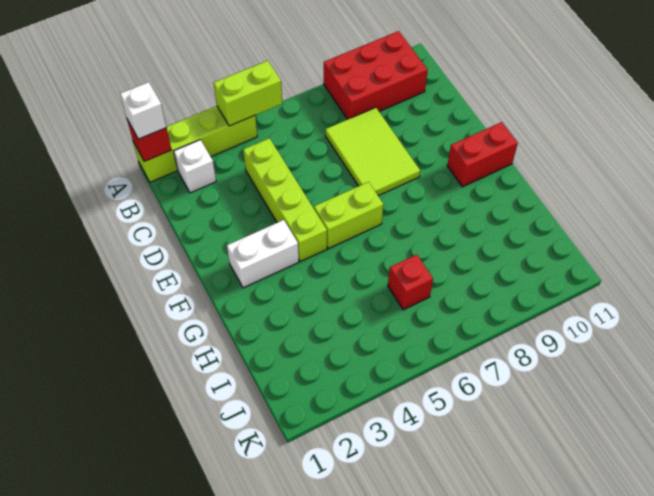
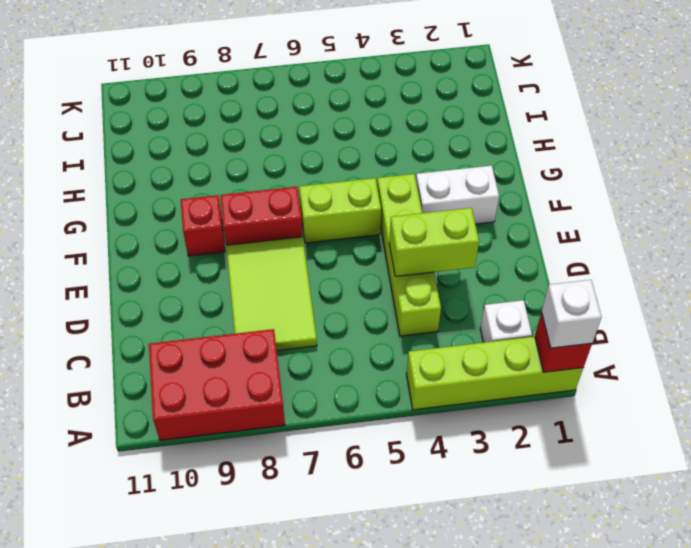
lime 1x2 brick [214,61,282,126] -> lime 1x2 brick moved to [389,208,479,276]
red 1x2 brick [447,122,518,187] -> red 1x2 brick moved to [220,187,303,245]
red 1x1 brick [388,255,433,310] -> red 1x1 brick moved to [181,195,225,256]

